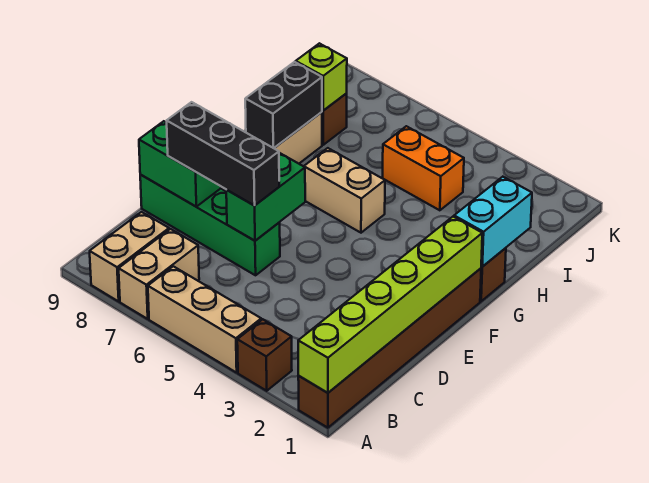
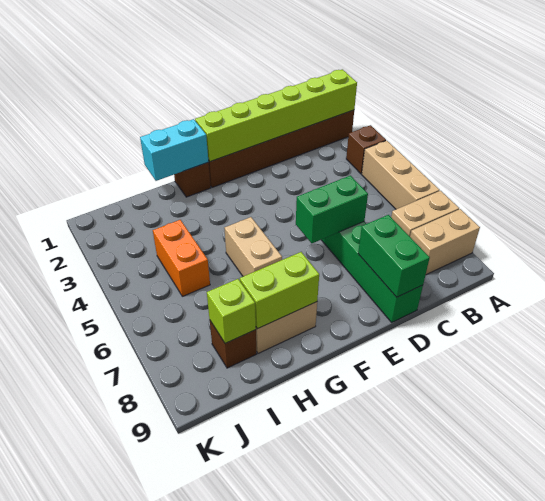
black 1x3 brick [167,102,279,205] -> none
black 1x2 brick [245,62,322,148] -> lime 1x2 brick [240,252,319,329]

